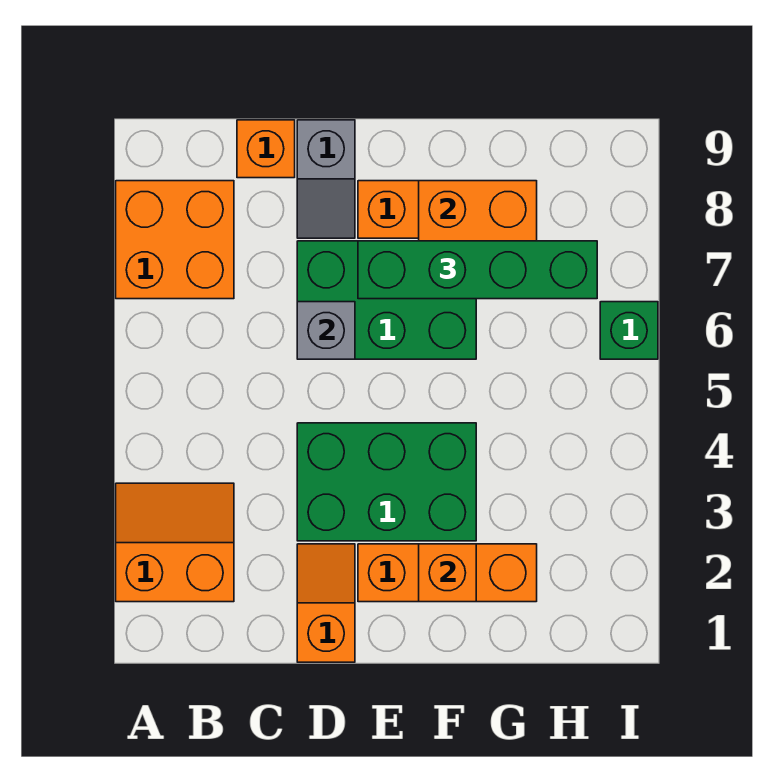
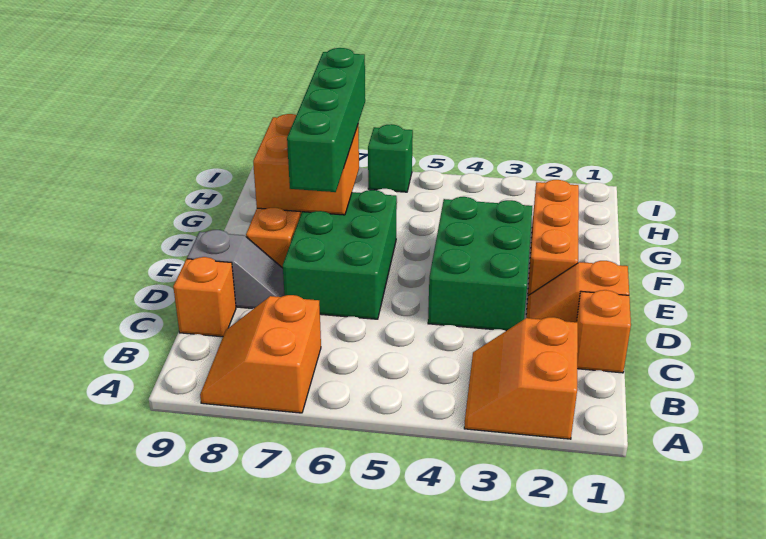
orange 2x2 brick [116,181,234,299] -> orange 2x2 slope [200,295,321,413]
grey 1x1 brick [297,302,355,359] -> none
orange 1x1 brick [419,544,476,602] -> orange 1x1 brick moved to [577,290,631,373]

